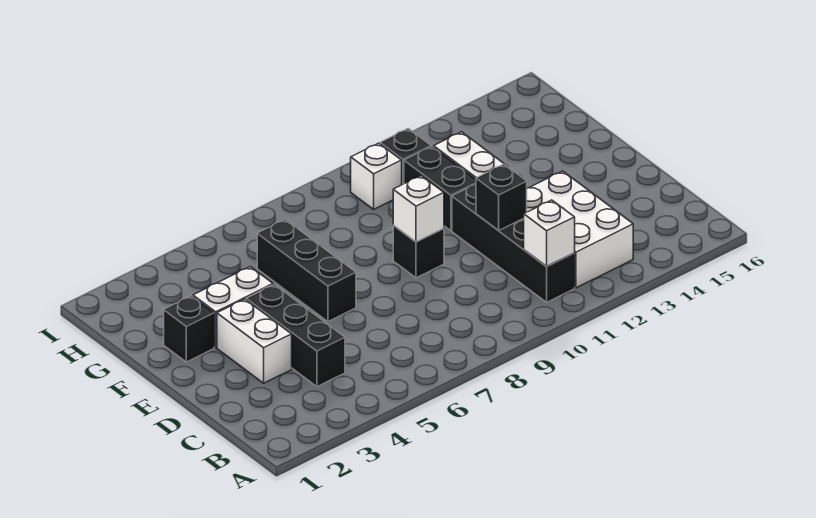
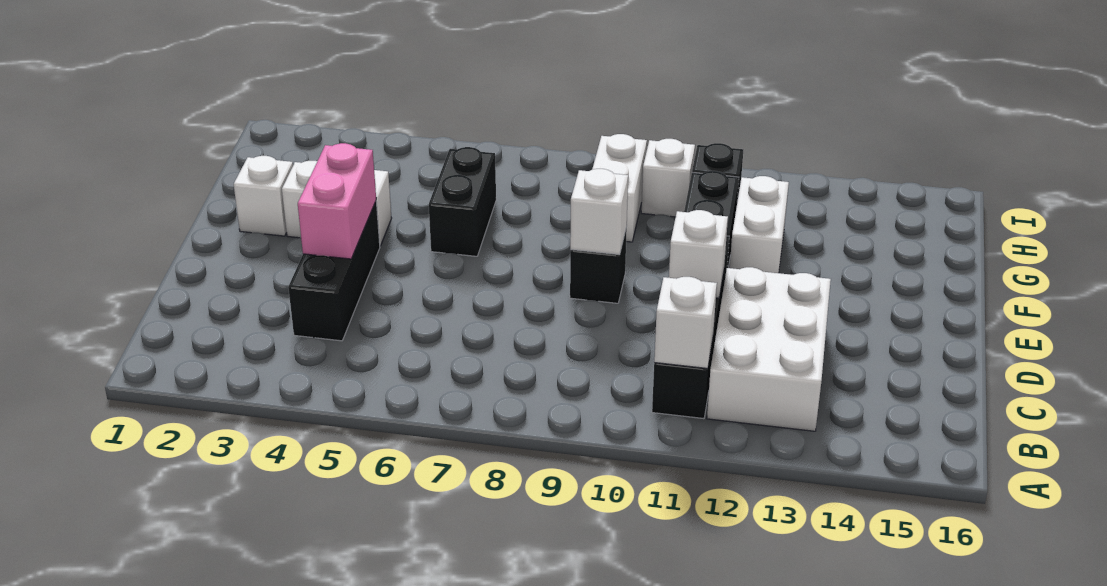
white 1x2 brick [217,299,292,383] -> white 1x2 brick moved to [592,134,647,242]
none -> pink 1x2 brick [298,143,376,259]
black 1x1 brick [476,164,527,231] -> white 1x1 brick [669,210,728,298]
black 1x3 brick [257,220,356,322] -> black 1x2 brick [429,147,496,256]
black 1x1 brick [164,296,214,362] -> white 1x1 brick [234,156,293,236]

